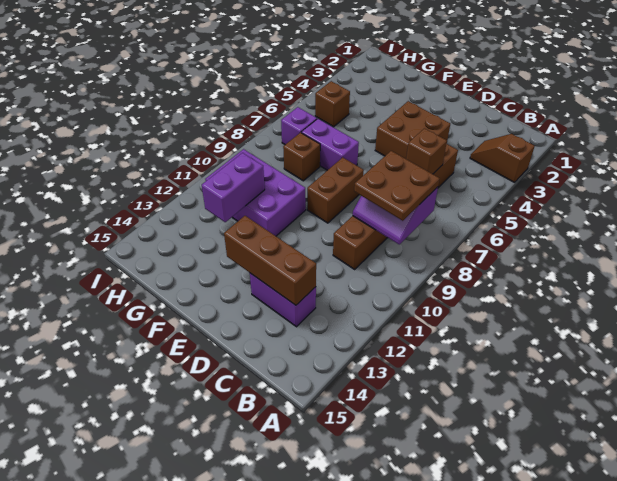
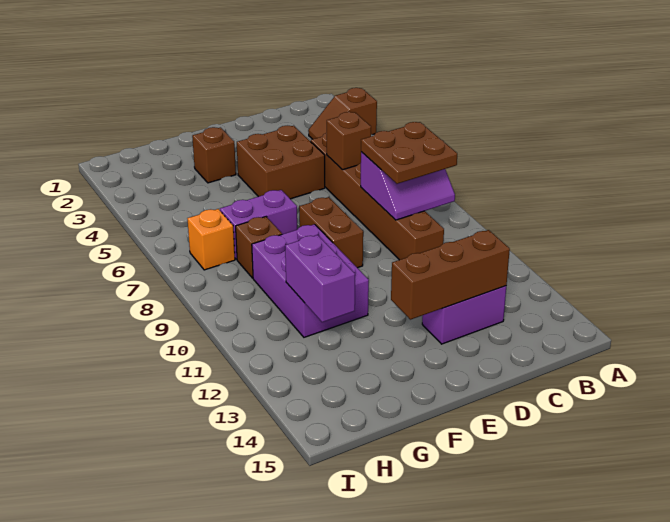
purple 2x3 brick [205,149,306,236] -> purple 2x3 brick turned to [252,224,369,337]
brown 1x1 brick [315,81,350,127] -> brown 1x1 brick moved to [192,127,236,183]
purple 1x1 brick [281,107,317,145] -> orange 1x1 brick [187,209,235,270]

